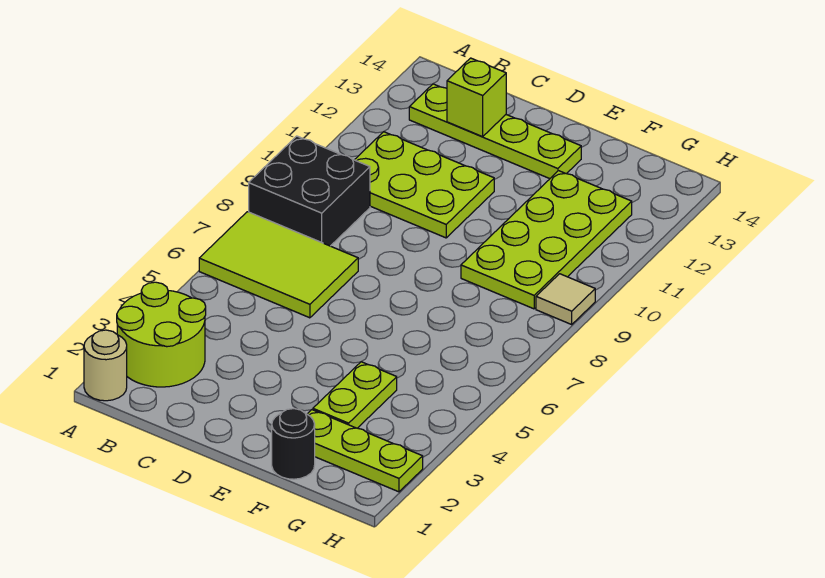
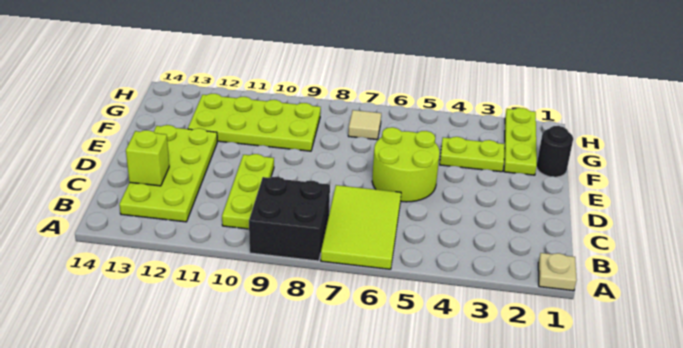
tan 1x1 round brick [84,330,127,401] -> tan 1x1 plate [538,253,577,291]
lime 2x2 round brick [117,282,206,387] -> lime 2x2 round brick moved to [372,127,440,202]
lime 2x3 plate [355,132,494,238] -> lime 1x3 plate [222,154,274,229]
lime 1x4 plate [409,84,581,179] -> lime 2x4 plate [119,125,217,222]
tan 1x1 tile [536,274,595,324] -> tan 1x1 tile moved to [348,110,381,139]

